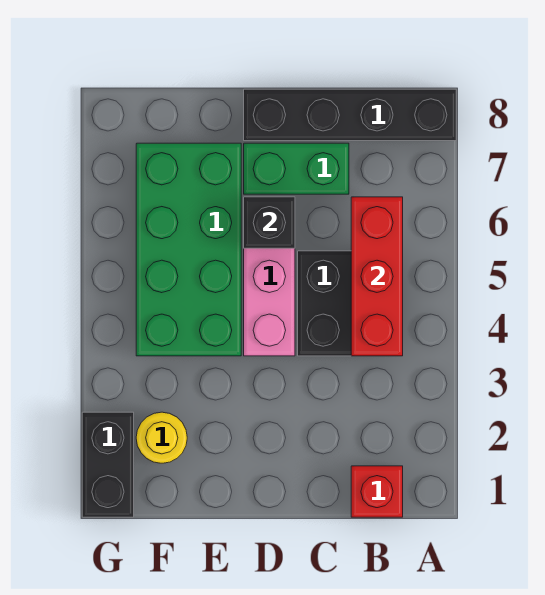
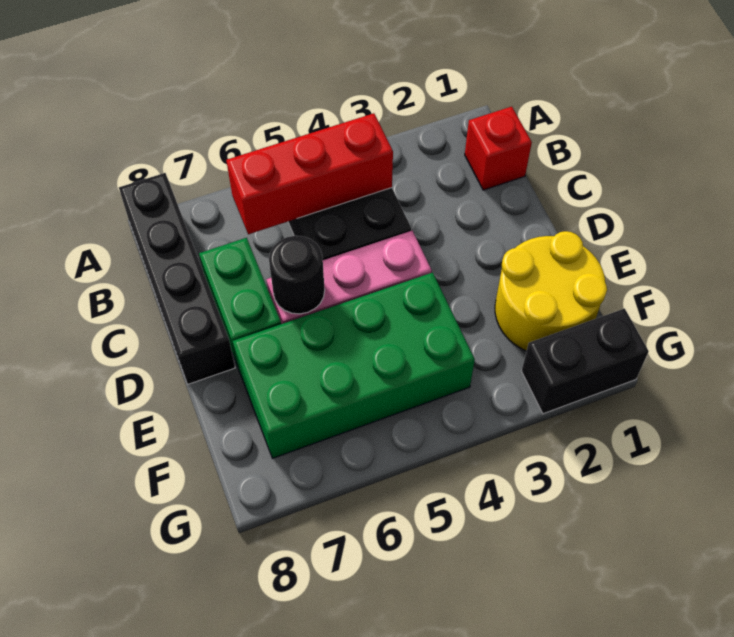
black 1x1 brick [244,197,295,248] -> black 1x1 round brick [269,236,325,314]
yellow 1x1 round brick [136,412,187,463] -> yellow 2x2 round brick [495,231,607,351]

